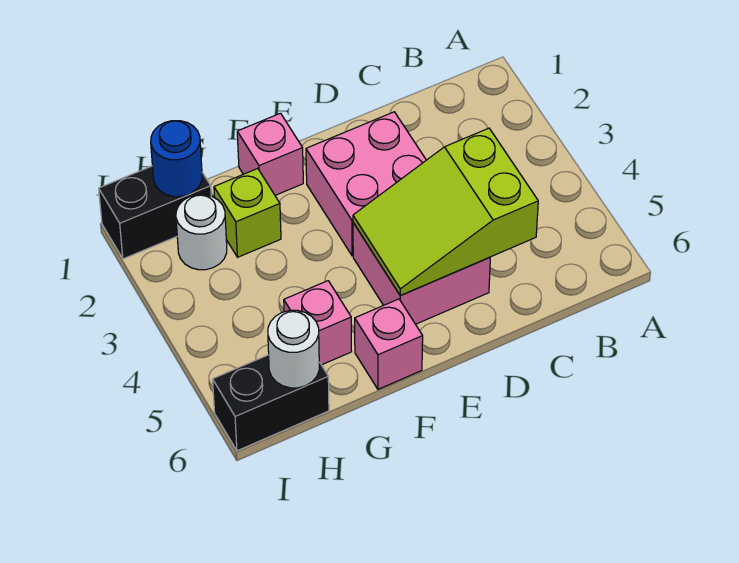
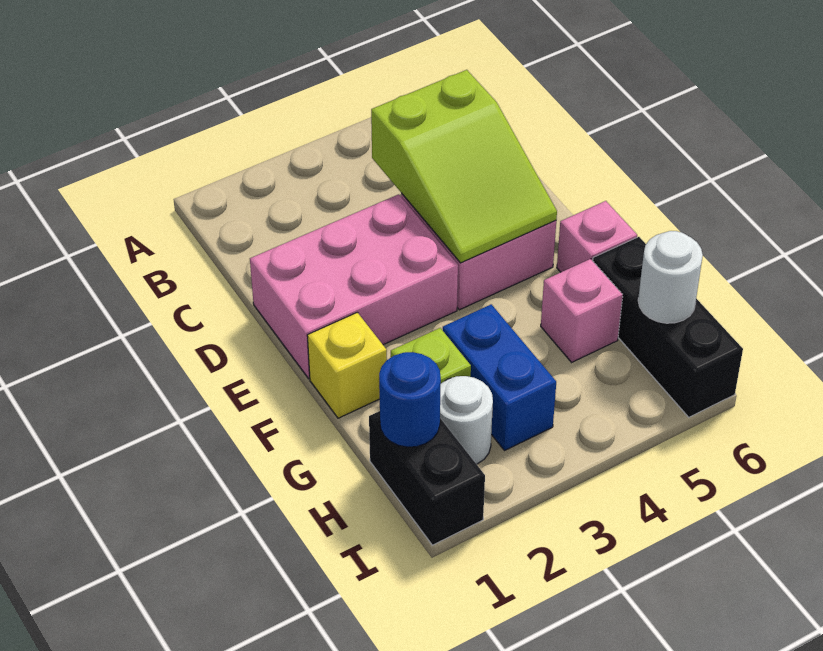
pink 2x2 brick [306,112,426,256] -> pink 2x3 brick [250,194,458,378]
pink 1x1 brick [237,113,303,195] -> yellow 1x1 brick [307,312,387,418]
none -> blue 1x2 brick [443,304,556,451]
black 1x2 brick [213,355,329,451] -> black 1x3 brick [593,237,743,417]

